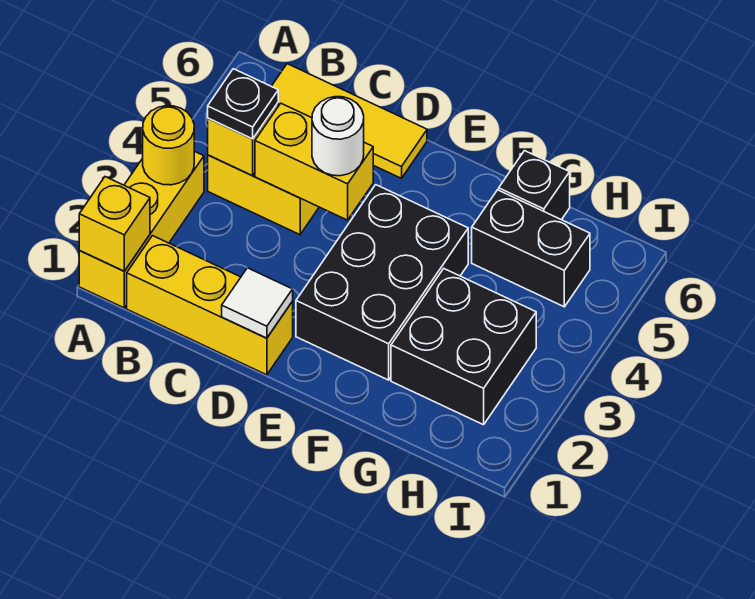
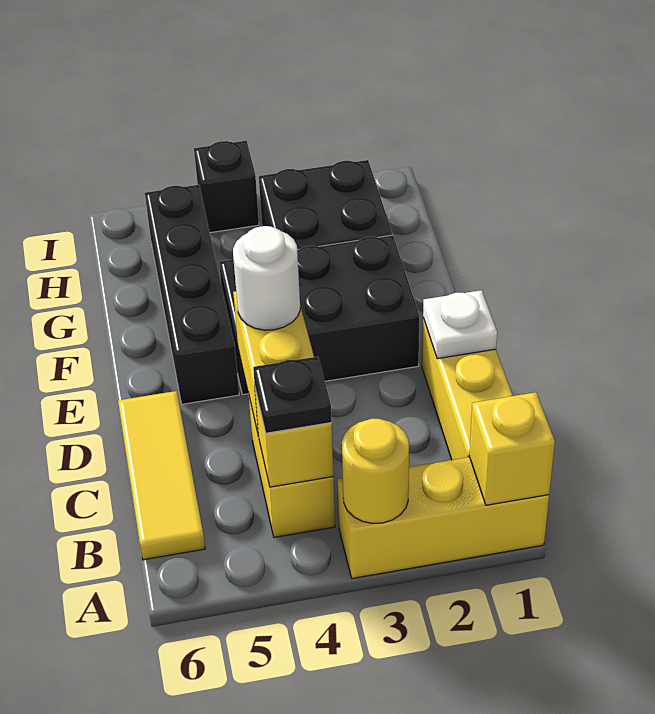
white 1x1 tile [222,268,293,338] -> white 1x1 plate [423,290,497,359]
black 1x2 brick [472,190,590,307] -> black 1x4 brick [145,185,239,404]
black 1x1 brick [499,151,570,220] -> black 1x1 brick moved to [194,141,259,233]

